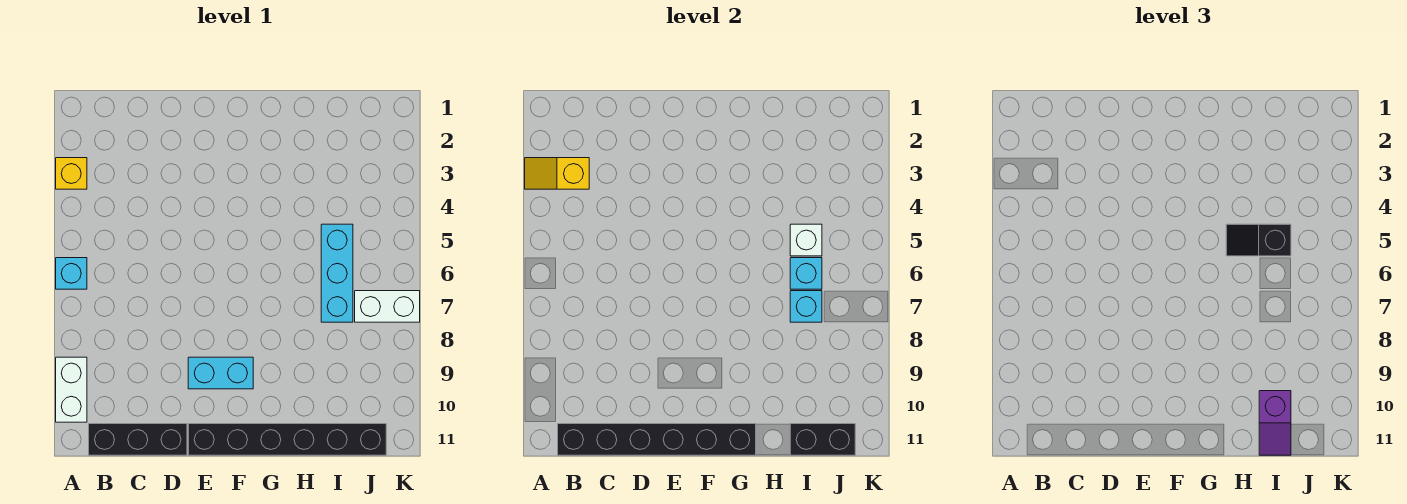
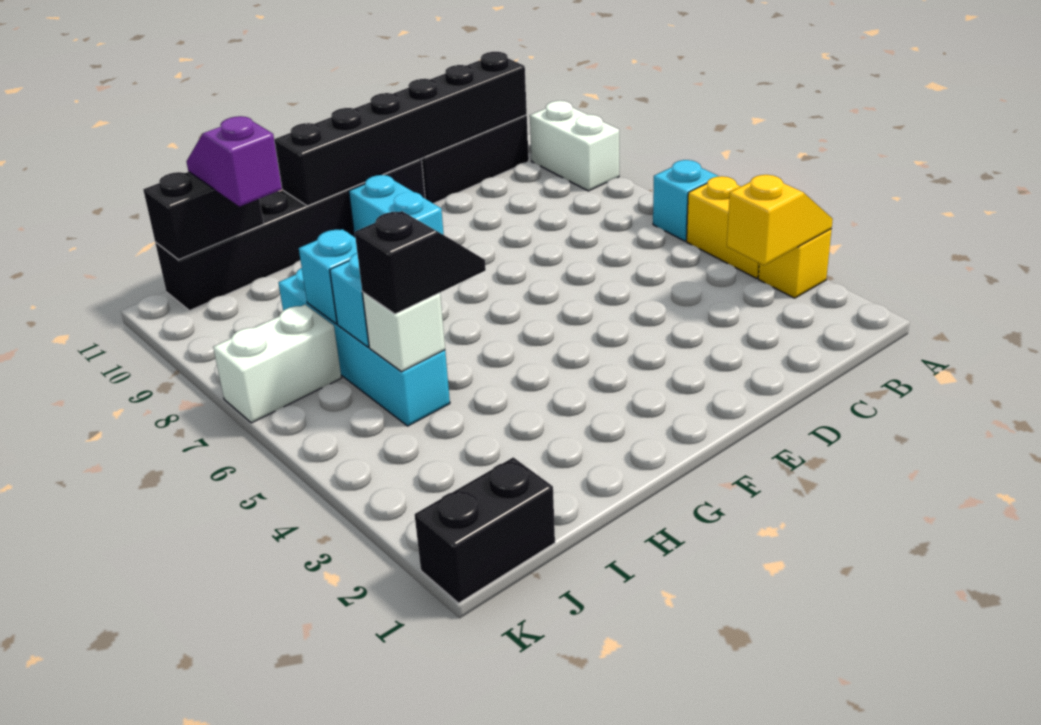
none -> yellow 1x2 brick [687,176,759,278]
cyan 1x2 brick [188,357,253,389] -> cyan 1x2 brick turned to [349,175,444,236]
cyan 1x3 brick [321,224,353,322] -> cyan 1x4 brick [278,268,450,426]
none -> black 1x2 brick [415,457,555,603]

